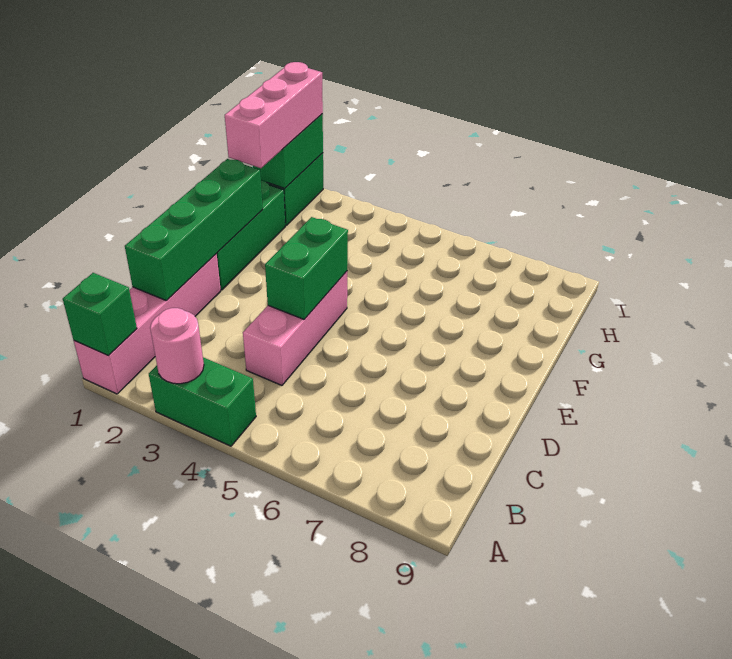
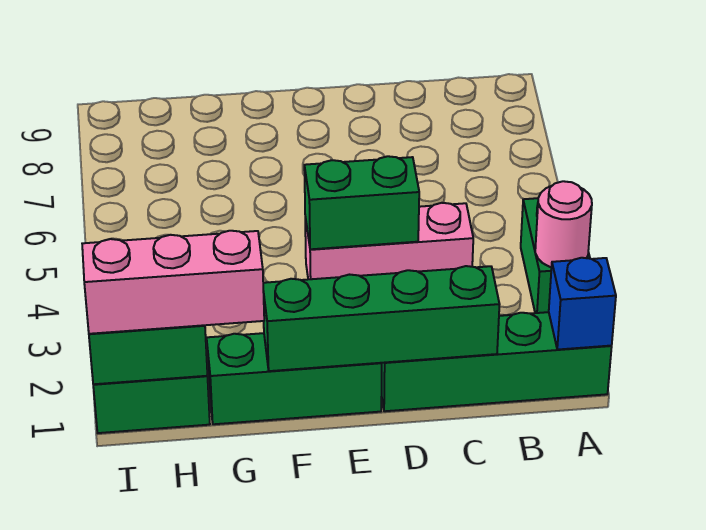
pink 1x4 brick [74,254,221,394] -> green 1x4 brick [382,312,612,411]
green 1x1 brick [63,273,137,356] -> blue 1x1 brick [549,258,616,350]

